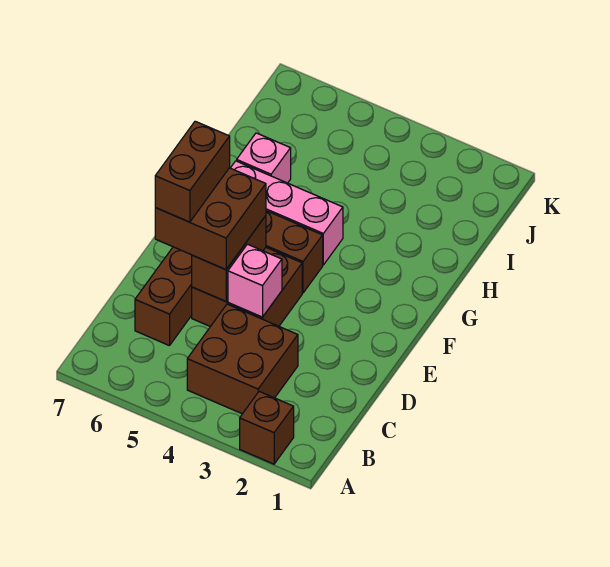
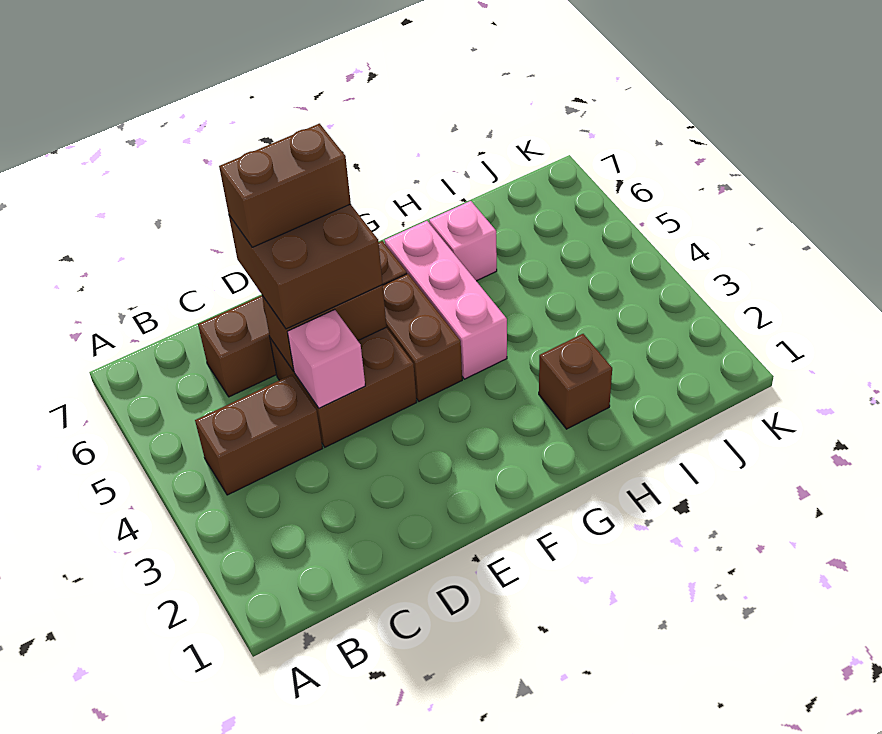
brown 1x1 brick [240,391,294,464] -> brown 1x1 brick moved to [539,334,612,429]
brown 2x2 brick [187,304,298,414] -> brown 1x2 brick [195,375,322,495]

